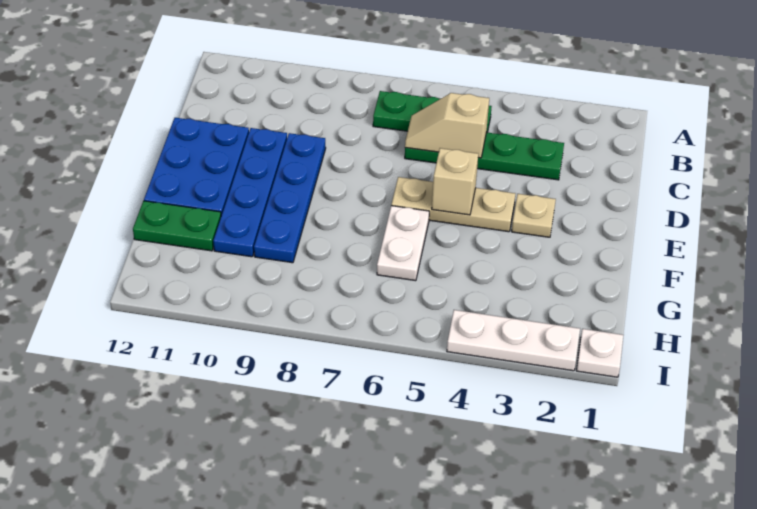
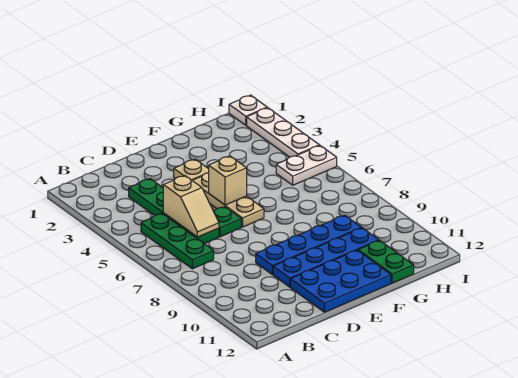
none -> green 1x1 plate [214,207,241,237]
white 1x2 plate [377,206,429,281] -> white 1x2 plate moved to [276,146,337,185]

